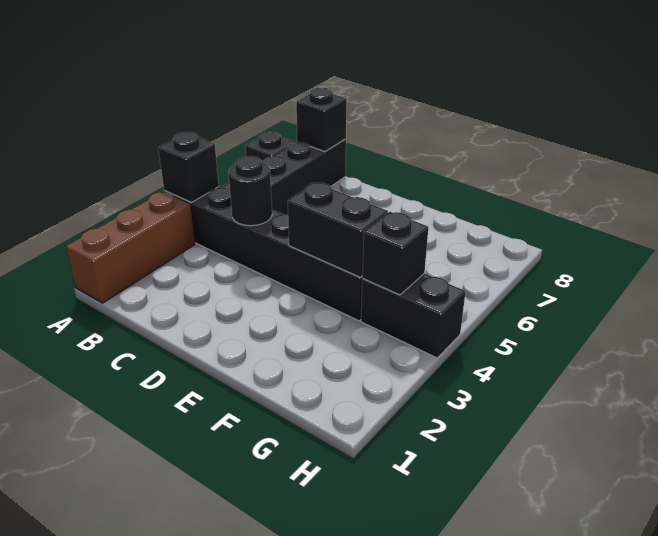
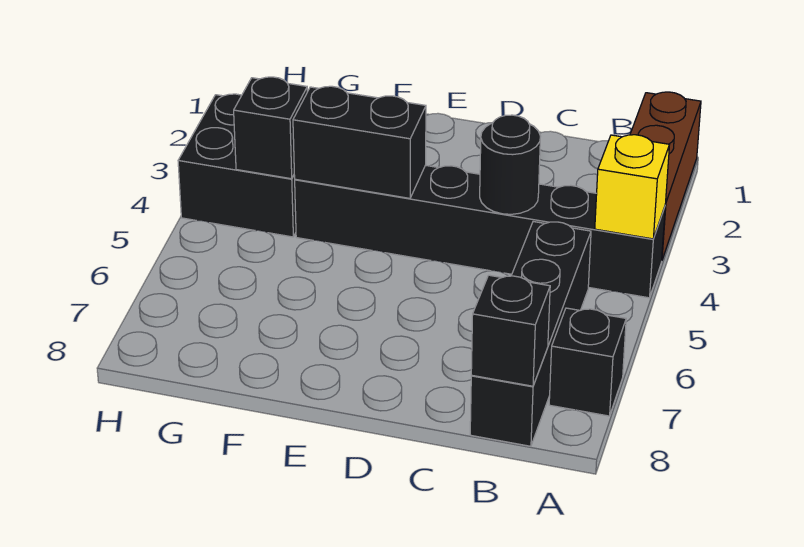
black 1x1 brick [158,132,219,202] -> yellow 1x1 brick [595,135,669,239]
black 1x2 brick [361,273,466,358] -> black 2x2 brick [178,94,296,237]

